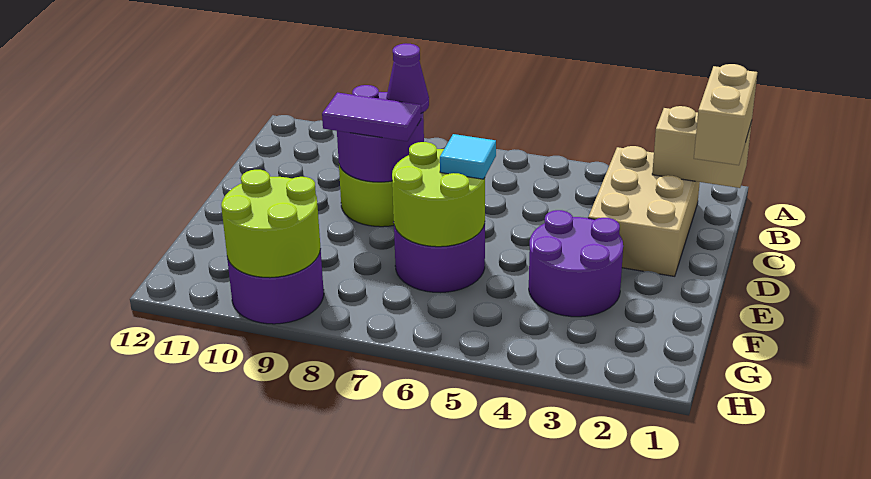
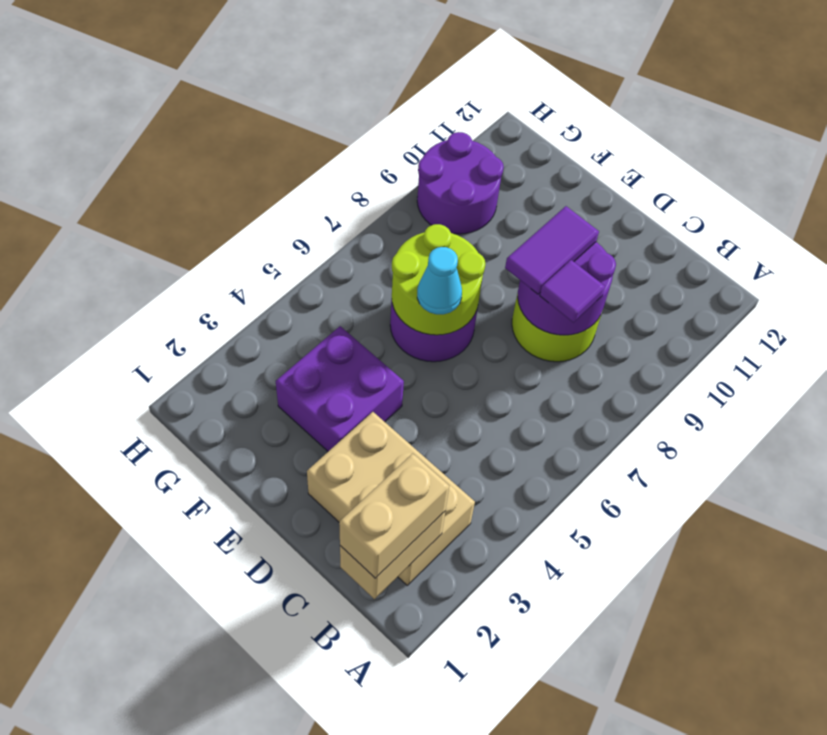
tan 1x2 brick [694,64,757,165] -> tan 1x2 brick turned to [339,453,449,578]
purple 1x1 cone [386,44,429,113] -> purple 1x1 tile [540,260,605,323]
purple 2x2 round brick [529,210,623,317] -> purple 2x2 brick [276,326,404,451]
cyan 1x1 tile [440,134,496,179] -> cyan 1x1 cone [417,247,462,314]
lime 2x2 round brick [221,170,321,278] -> none

